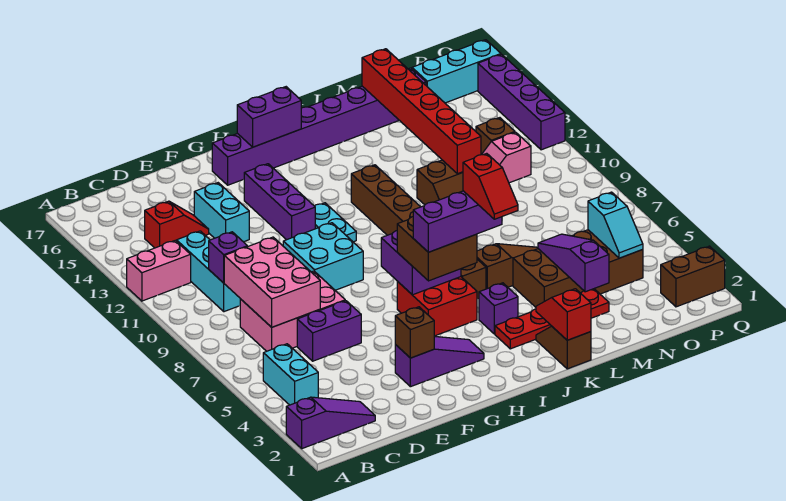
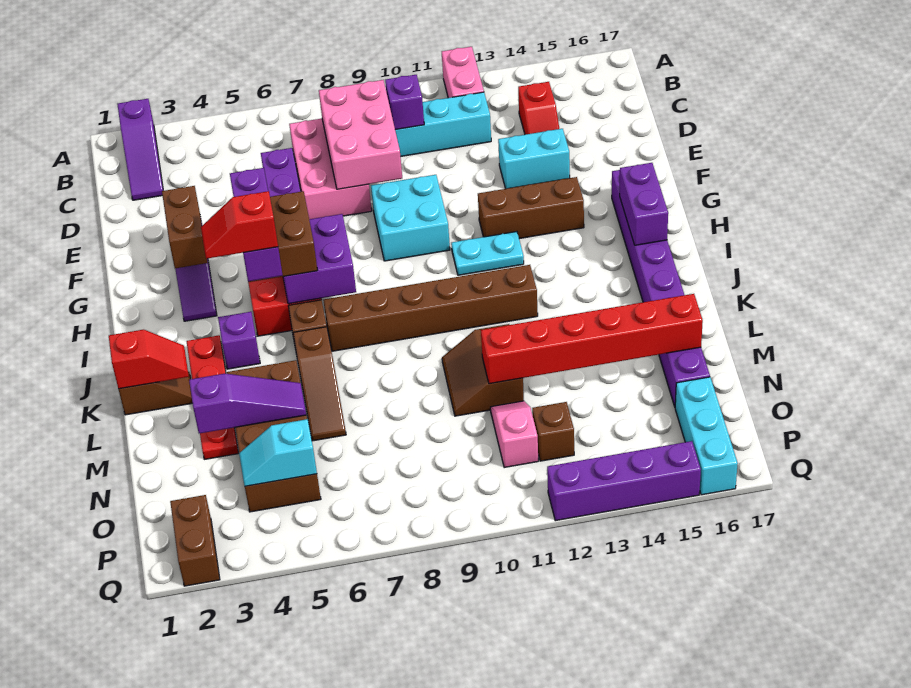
cyan 1x2 brick [263,344,318,405] -> none
pink 2x3 brick [224,237,320,327] -> pink 2x3 brick turned to [319,80,402,189]
brown 1x1 brick [395,307,434,358] -> brown 1x2 brick [162,186,208,268]
purple 1x3 brick [244,164,315,240] -> brown 1x3 brick [478,177,584,239]

